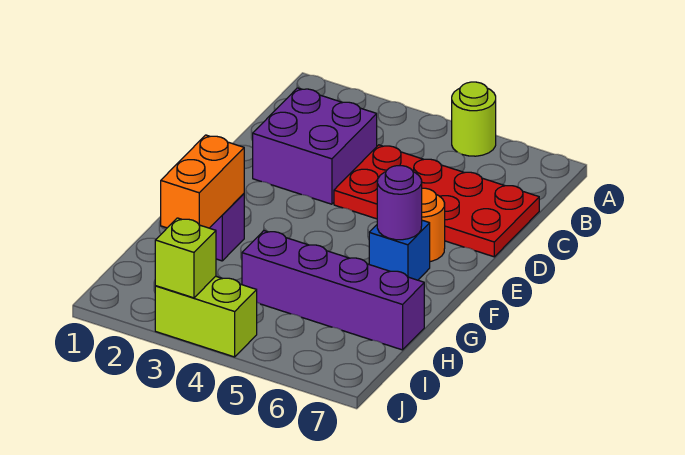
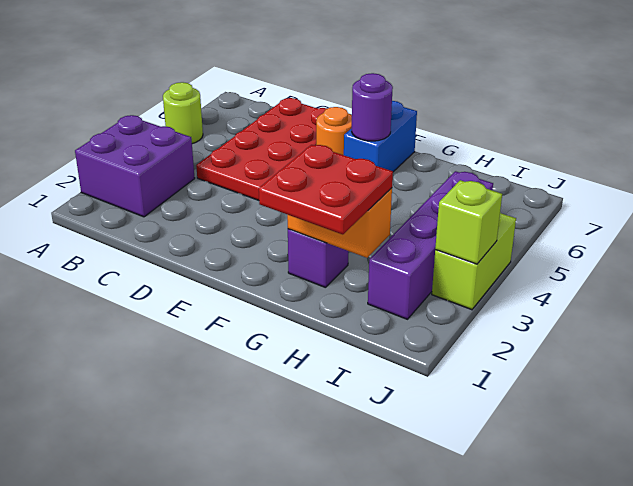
purple 2x2 brick [253,88,377,204] -> purple 2x2 brick moved to [75,115,195,217]
blue 1x1 brick [369,220,430,280] -> blue 1x2 brick [344,101,417,172]
none -> red 2x2 plate [259,145,393,234]
purple 1x4 brick [242,231,424,350] -> purple 1x4 brick moved to [368,171,493,319]

